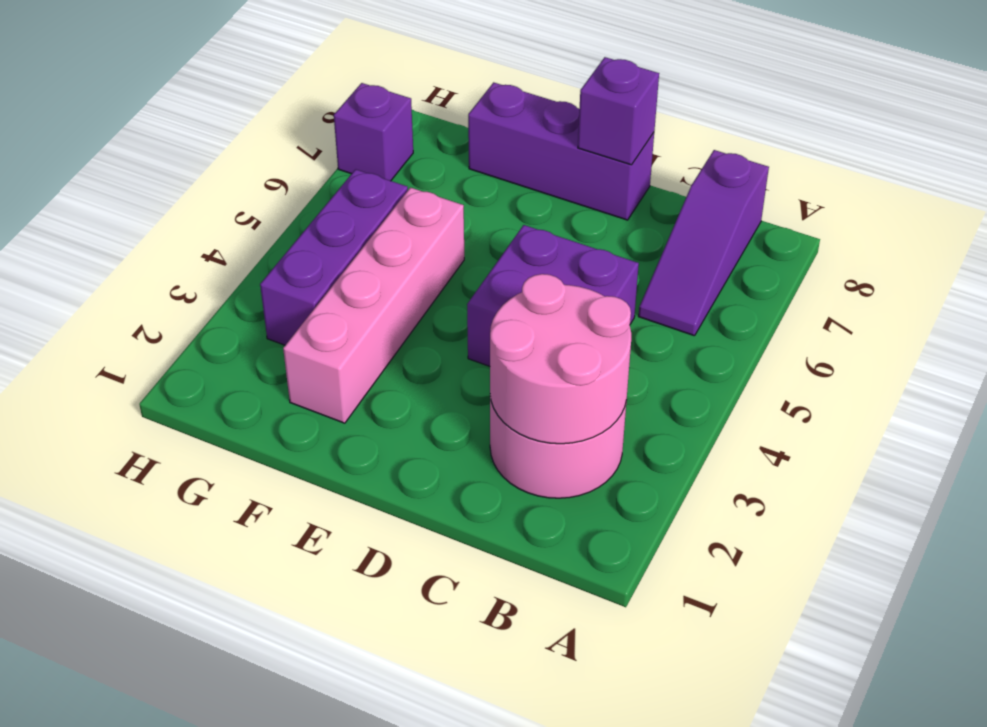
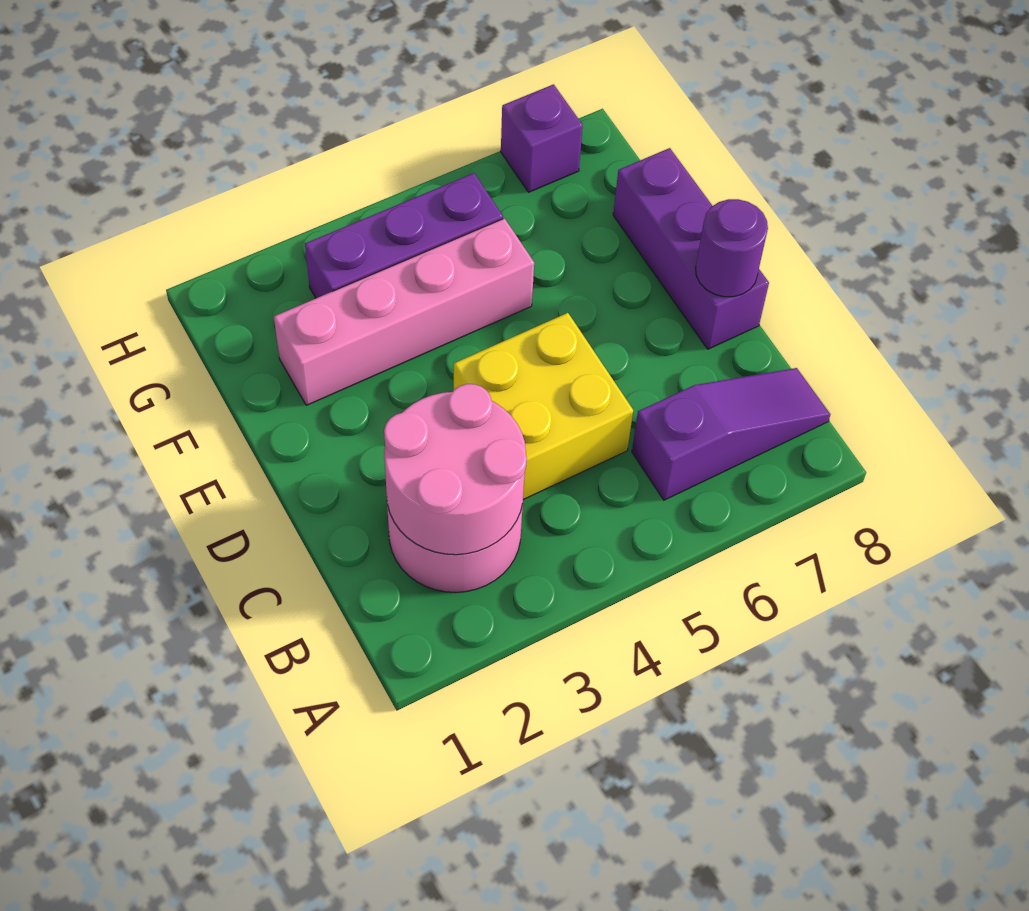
purple 1x3 slope [638,150,769,336] -> purple 1x3 slope turned to [632,368,830,500]
purple 2x2 brick [467,225,639,366] -> yellow 2x2 brick [454,313,633,500]
purple 1x1 brick [578,57,659,165] -> purple 1x1 round brick [696,199,768,297]

